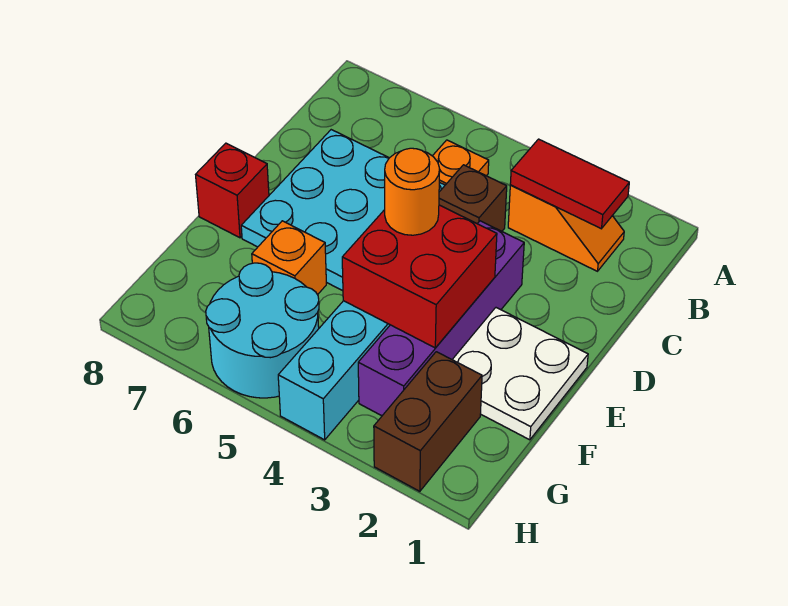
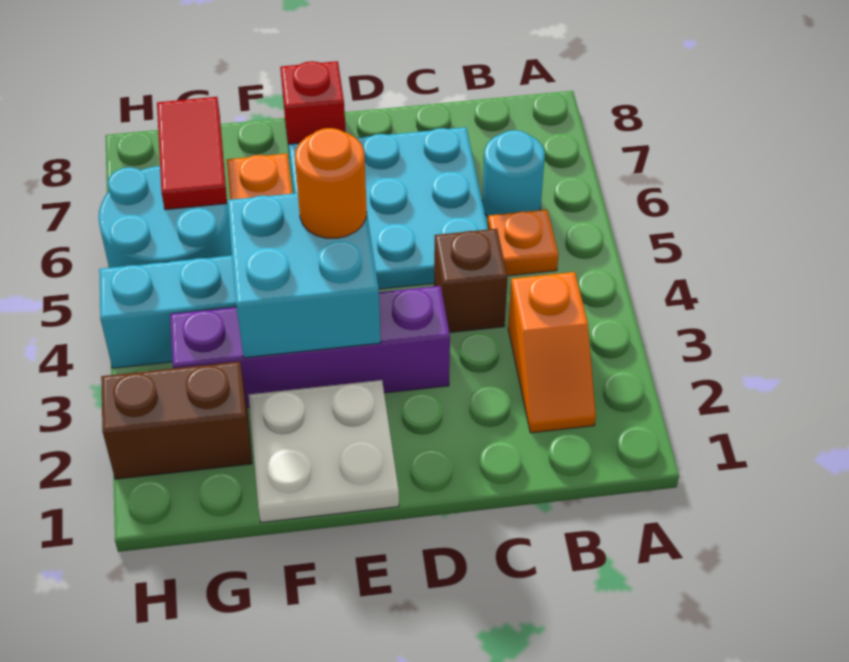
red 1x2 tile [510,139,629,229] -> red 1x2 tile moved to [157,97,227,210]
none -> cyan 1x1 round brick [482,130,545,217]
red 2x2 brick [342,205,497,348] -> cyan 2x2 brick [227,193,381,358]

